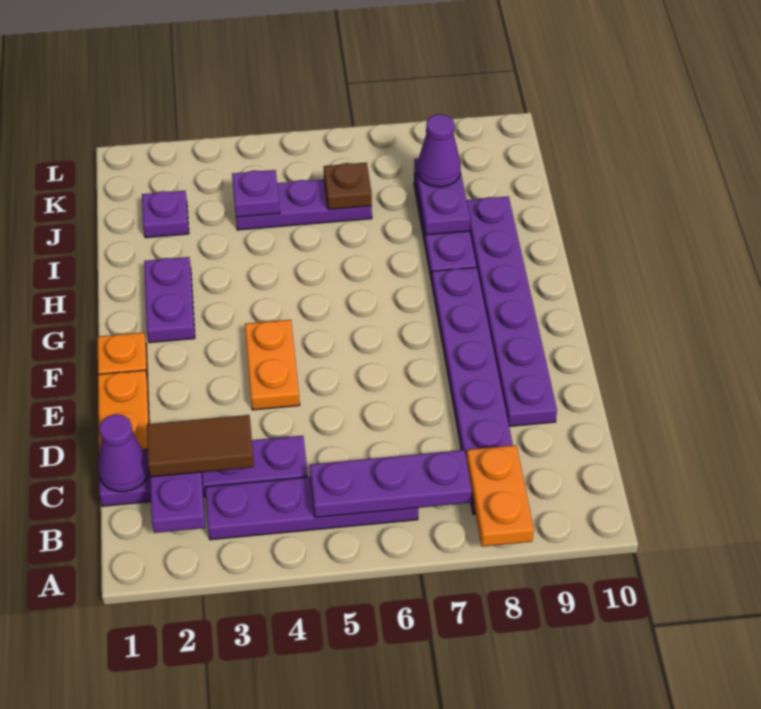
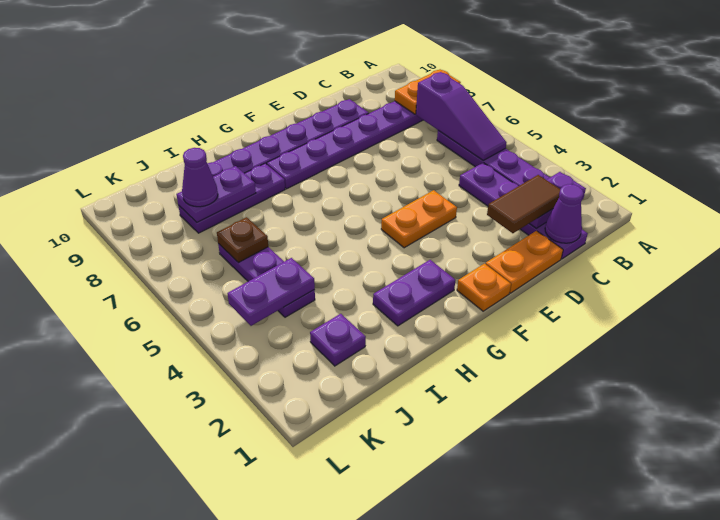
purple 1x3 plate [310,450,472,518] -> purple 1x3 slope [416,72,506,160]
brown 1x2 tile [147,415,254,477] -> brown 1x2 tile turned to [487,175,560,233]
purple 1x1 plate [232,170,280,217] -> purple 1x2 plate [227,258,315,326]

